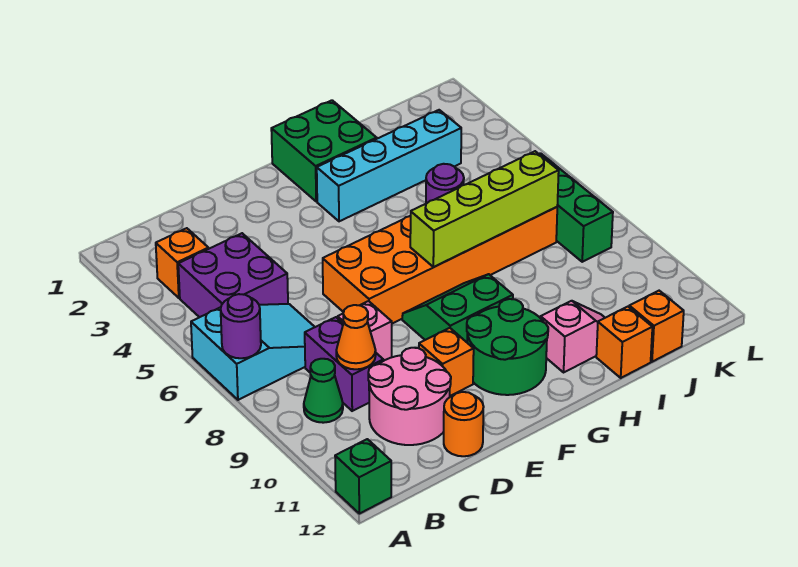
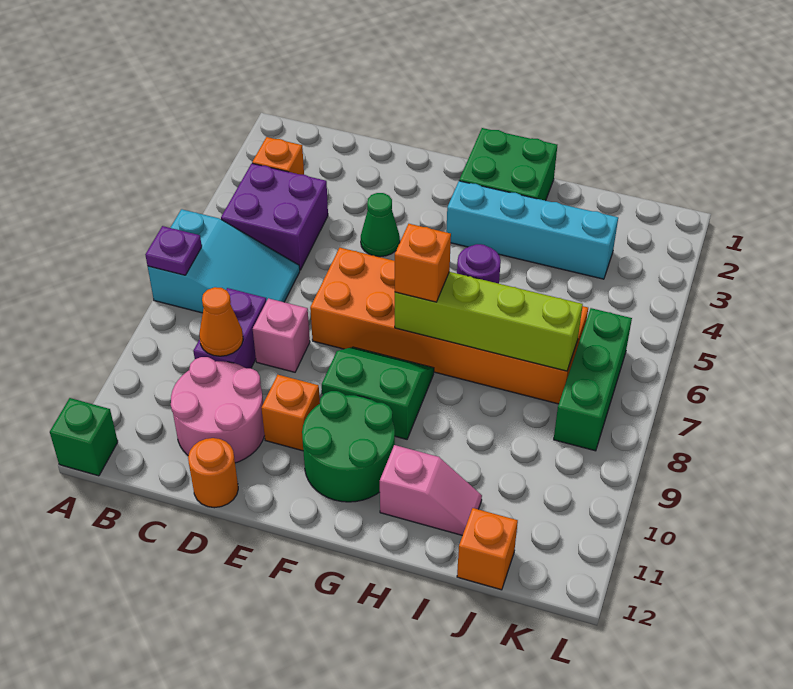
purple 1x1 round brick [221,294,261,358] -> purple 1x1 plate [145,226,202,275]
green 1x1 cone [304,359,343,423] -> green 1x1 cone moved to [361,193,400,257]
orange 1x1 brick [596,307,652,378] -> orange 1x1 brick moved to [395,224,451,302]

